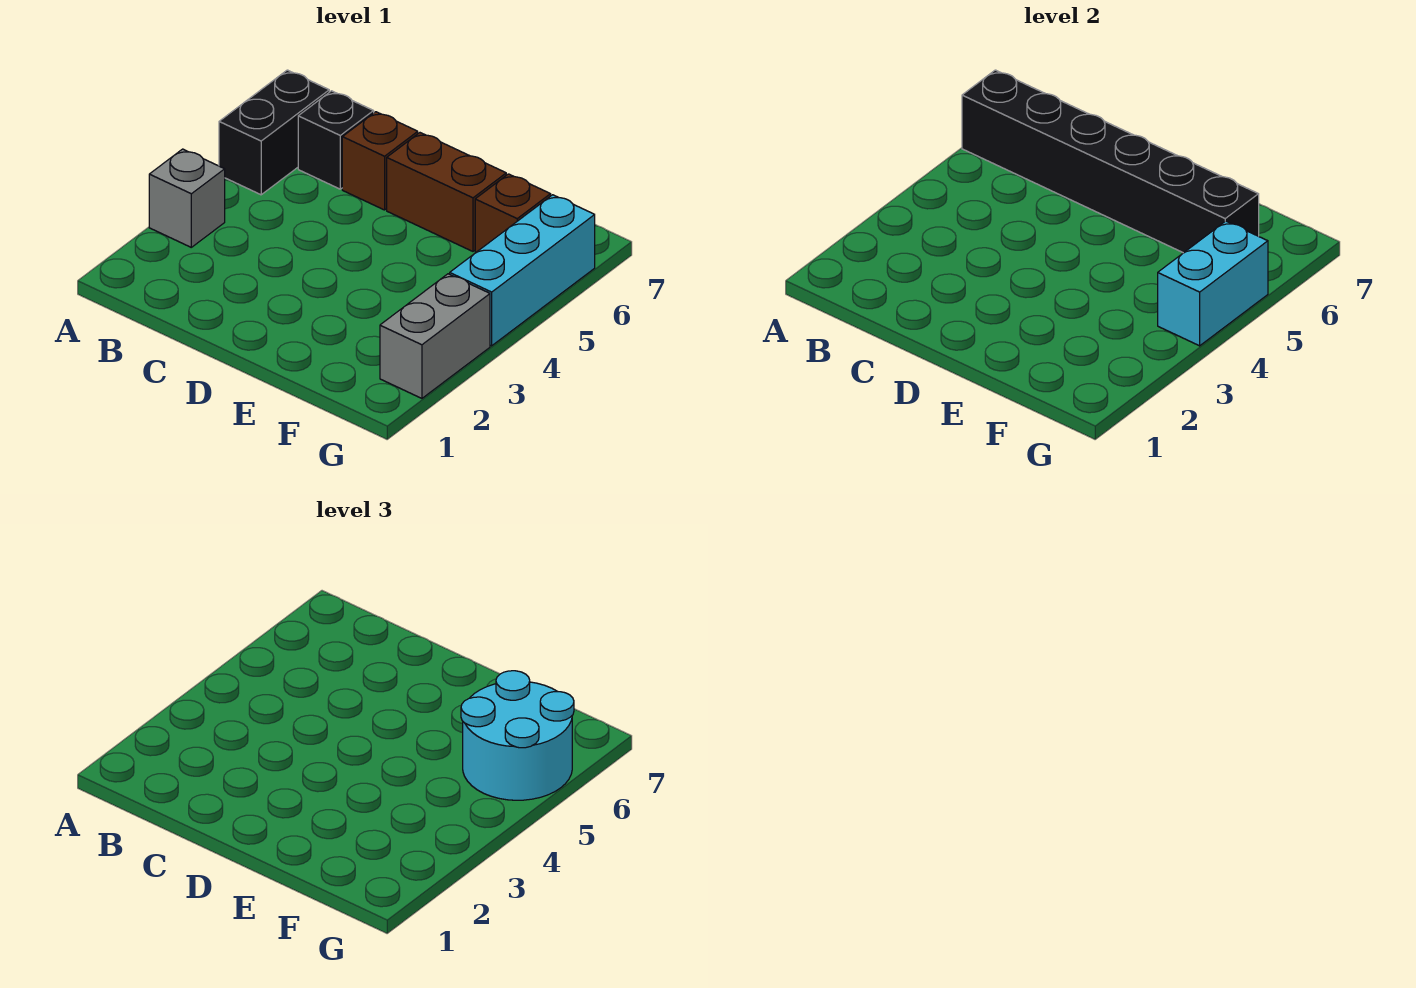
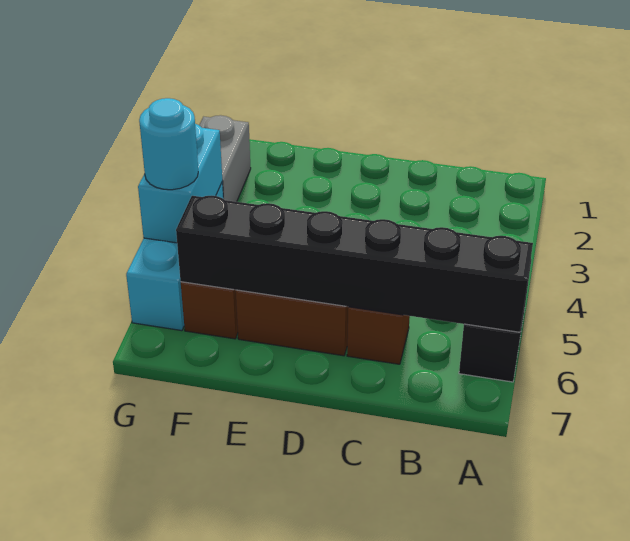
grey 1x1 brick [149,149,225,247] -> none
black 1x1 brick [298,91,374,189] -> none
cyan 2x2 round brick [461,671,574,800] -> cyan 1x1 round brick [139,98,198,190]

